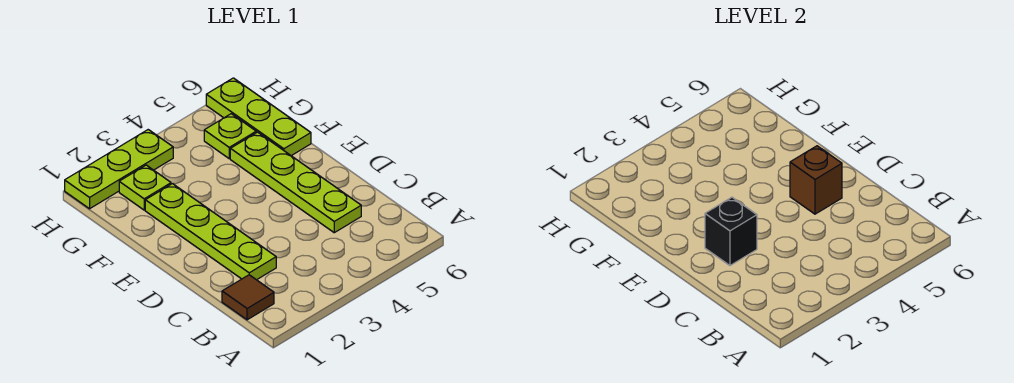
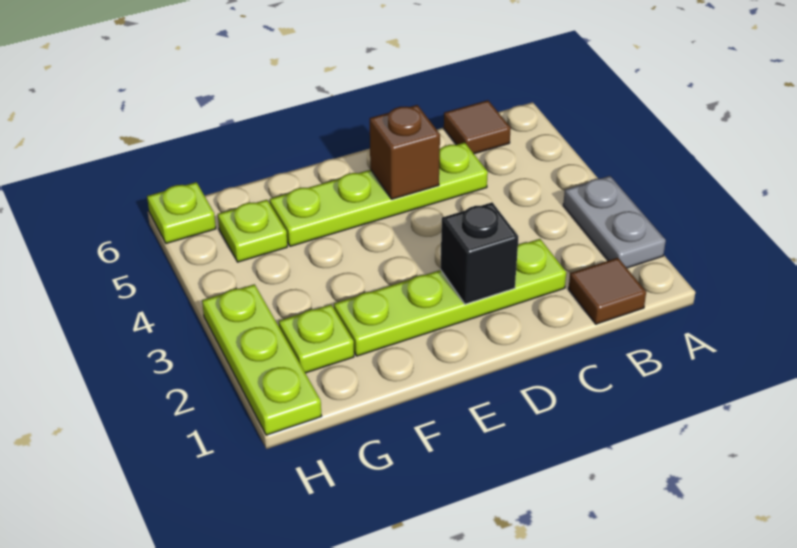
none -> grey 1x2 plate [563,176,666,268]
none -> brown 1x1 tile [444,100,511,154]
lime 1x3 plate [206,78,311,156] -> lime 1x1 plate [147,182,216,243]

